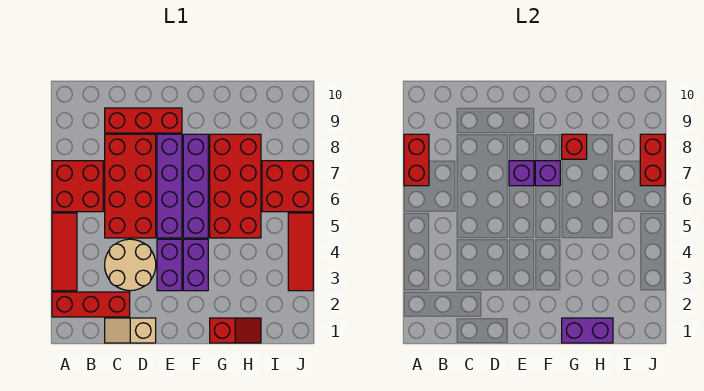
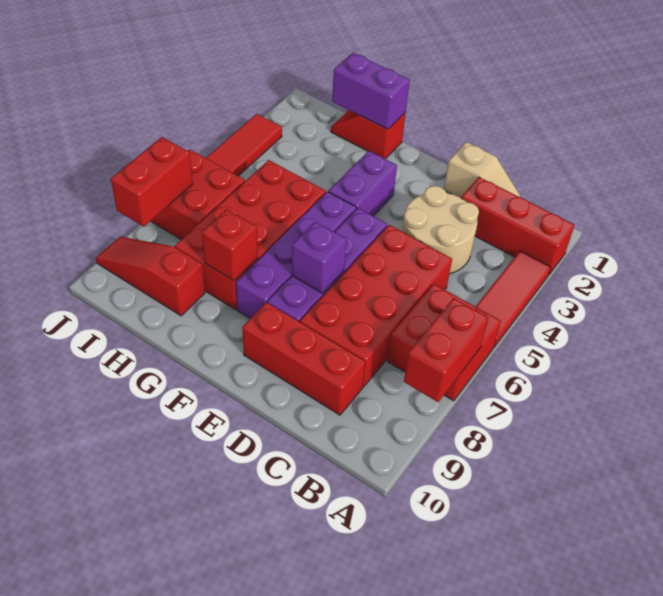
purple 1x2 brick [157,239,182,291] -> none
purple 1x1 brick [535,161,560,186] -> none
none -> red 1x3 slope [96,237,205,316]

